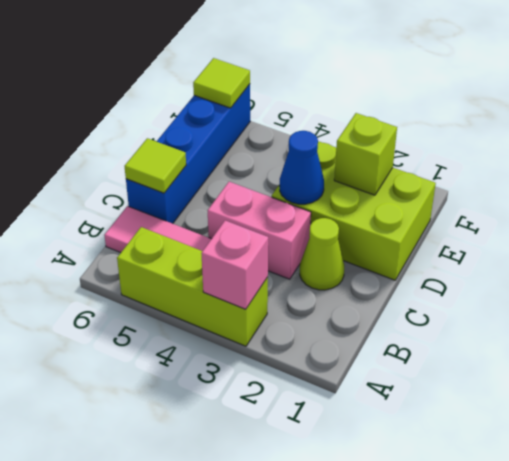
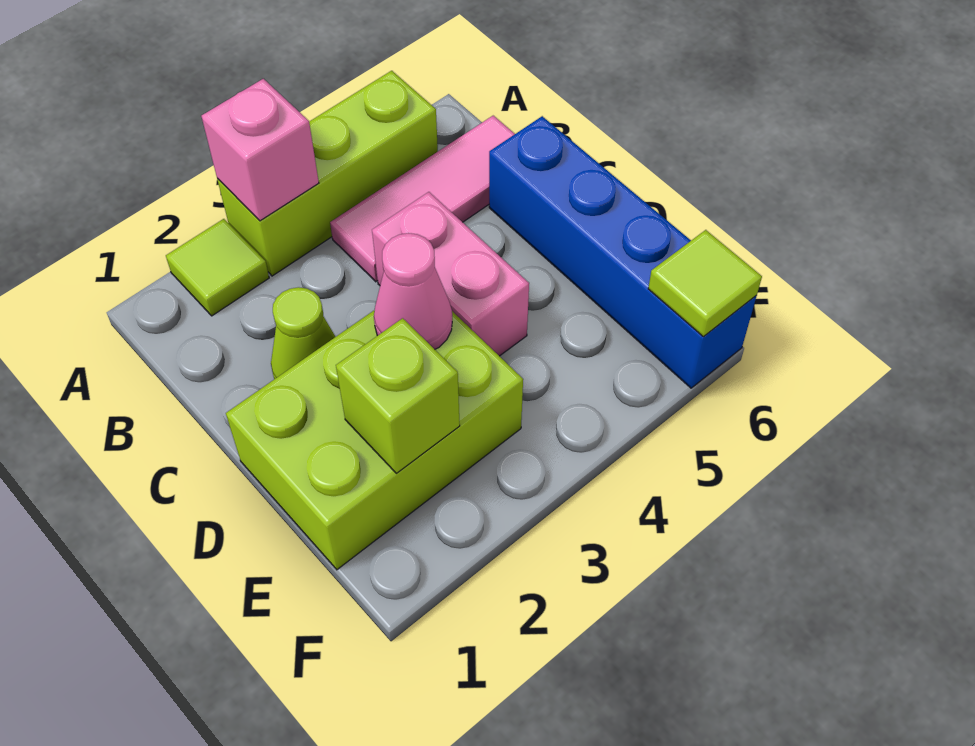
pink 1x2 brick [208,182,311,279] -> pink 1x2 brick turned to [372,192,529,356]
lime 1x1 tile [125,138,186,193] -> lime 1x1 tile moved to [166,219,269,316]
blue 1x1 cone [279,131,324,204] -> pink 1x1 cone [374,233,452,349]

